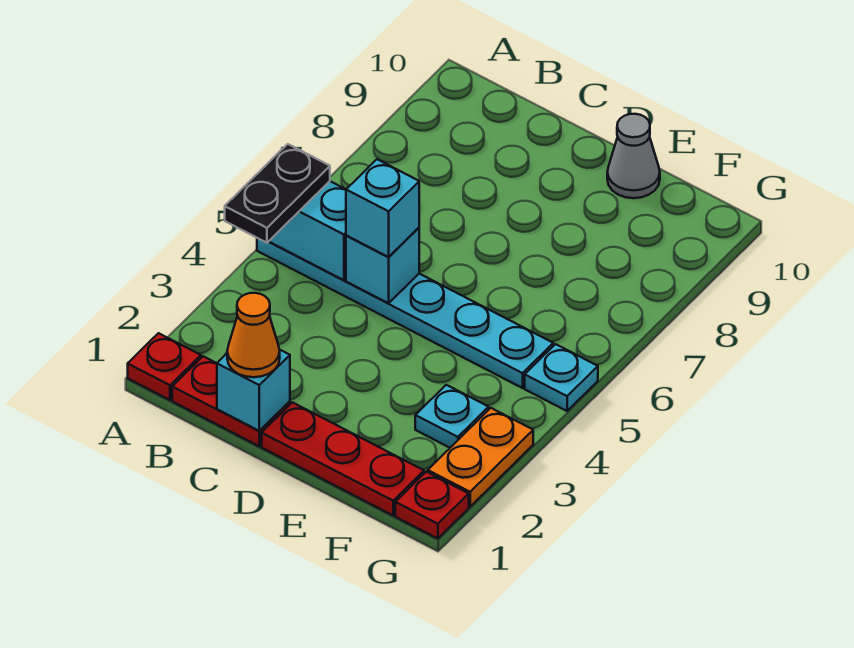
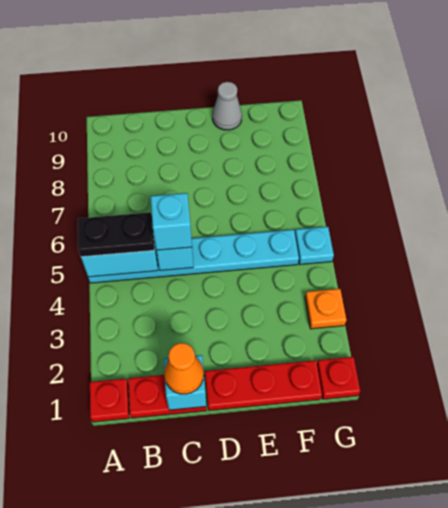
black 1x2 plate [225,144,330,243] -> black 1x2 plate turned to [78,212,154,257]
cyan 1x1 plate [415,385,489,448] -> none
orange 1x2 plate [428,408,533,507] -> orange 1x1 plate [305,289,346,329]

